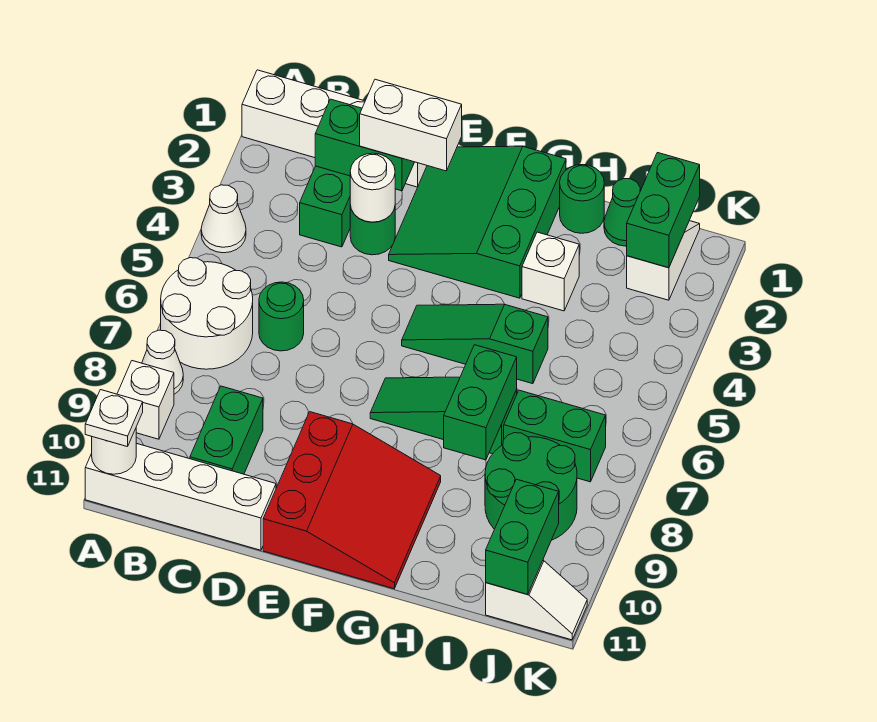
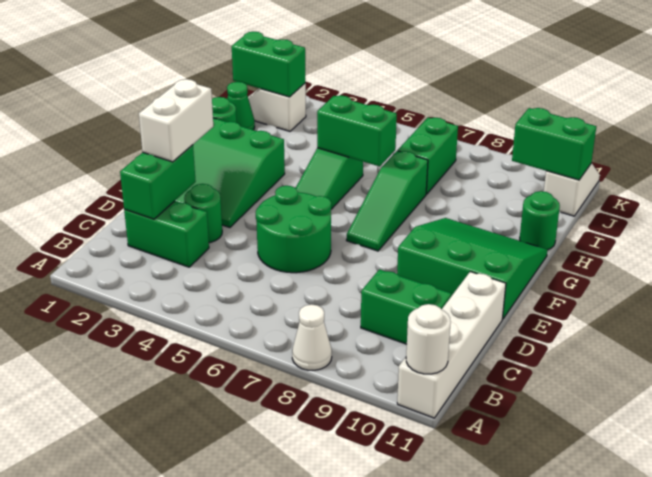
white 1x4 brick [242,70,427,187] -> none
white 1x1 cone [201,185,246,253] -> none
white 2x2 round brick [161,258,253,369] -> none
white 1x1 brick [117,361,174,439] -> none
white 1x1 plate [85,390,143,447] -> none
green 1x1 round brick [259,282,304,351] -> green 1x1 round brick moved to [520,191,560,250]
white 1x1 round brick [350,153,395,222] -> none
red 3x3 slope [263,412,441,589] -> green 3x3 slope [397,218,548,319]
white 1x1 brick [522,232,579,311] -> none
green 1x2 brick [444,345,517,460] -> green 1x2 brick moved to [317,95,397,167]
green 2x2 round brick [485,433,577,540] -> green 2x2 round brick moved to [256,186,331,273]

